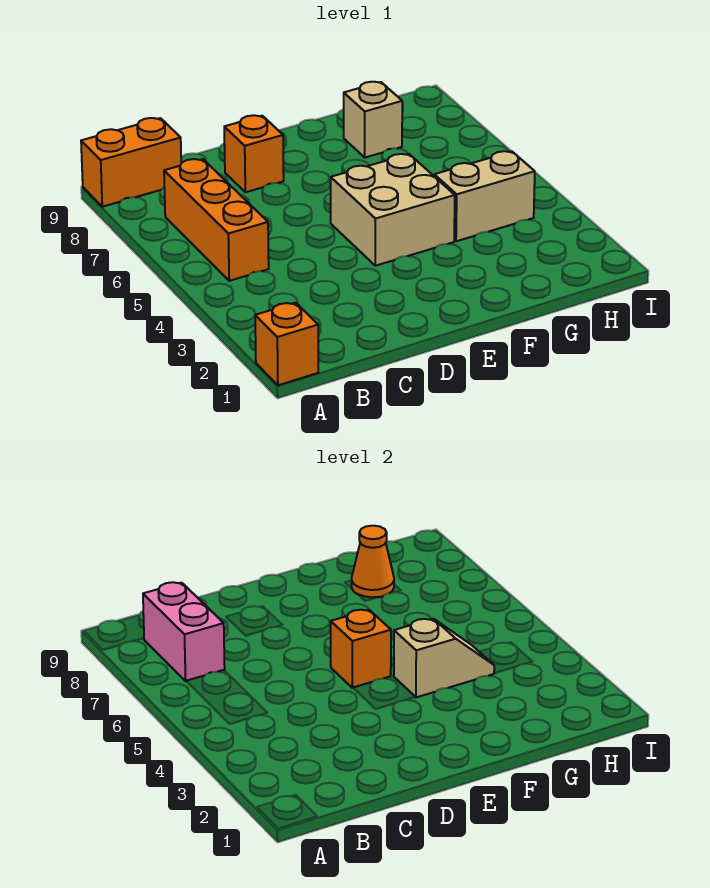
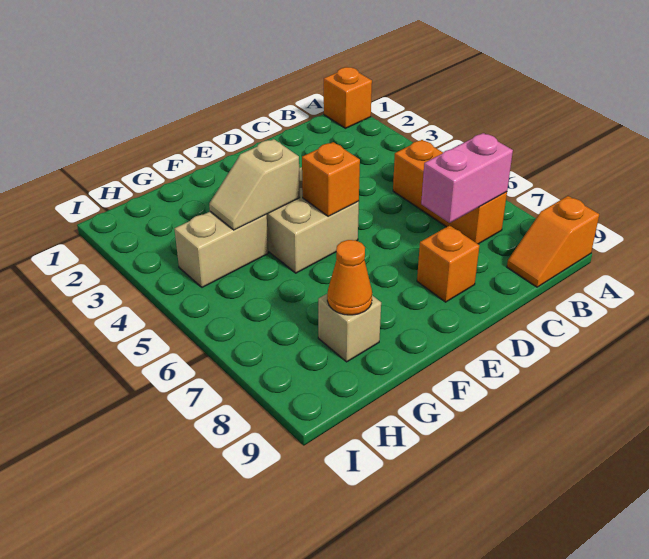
orange 1x2 brick [81,118,181,207] -> orange 1x2 slope [507,196,599,287]
pink 1x2 brick [143,582,225,681] -> pink 1x2 brick turned to [421,133,513,223]

